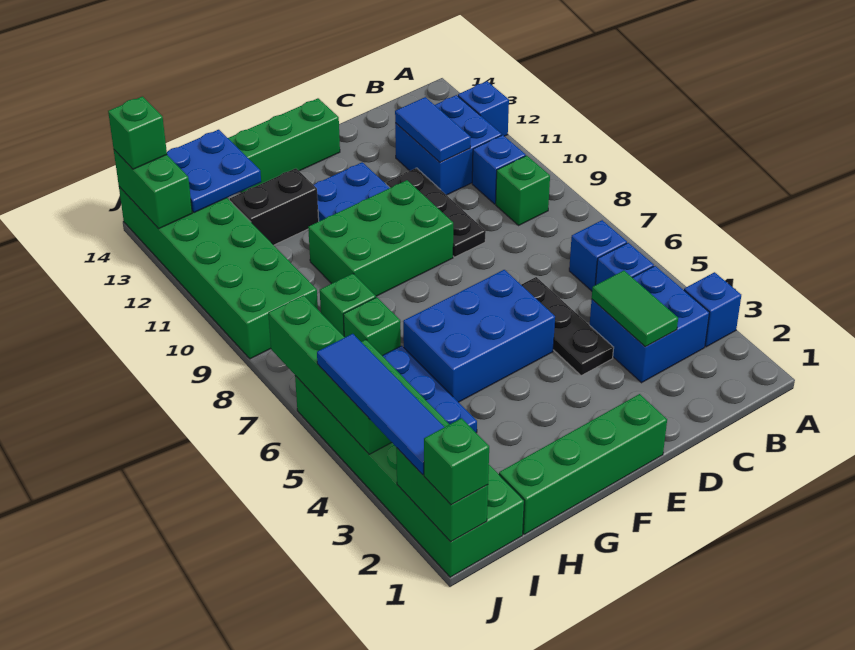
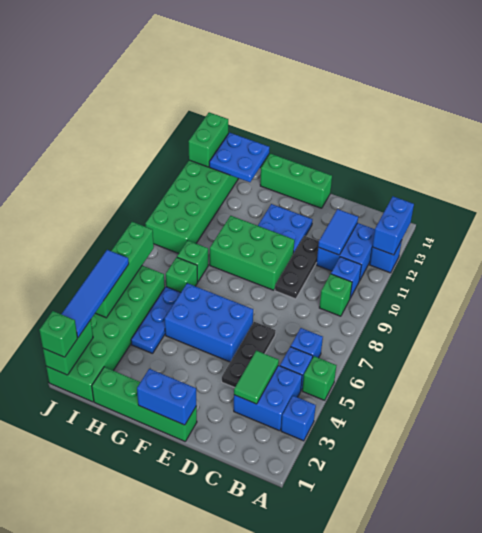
none -> blue 1x2 brick [372,196,414,255]
none -> blue 1x2 brick [137,369,196,425]
black 1x2 brick [230,168,319,245] -> none
green 1x1 brick [108,96,167,169] -> green 1x1 brick moved to [302,356,336,400]

